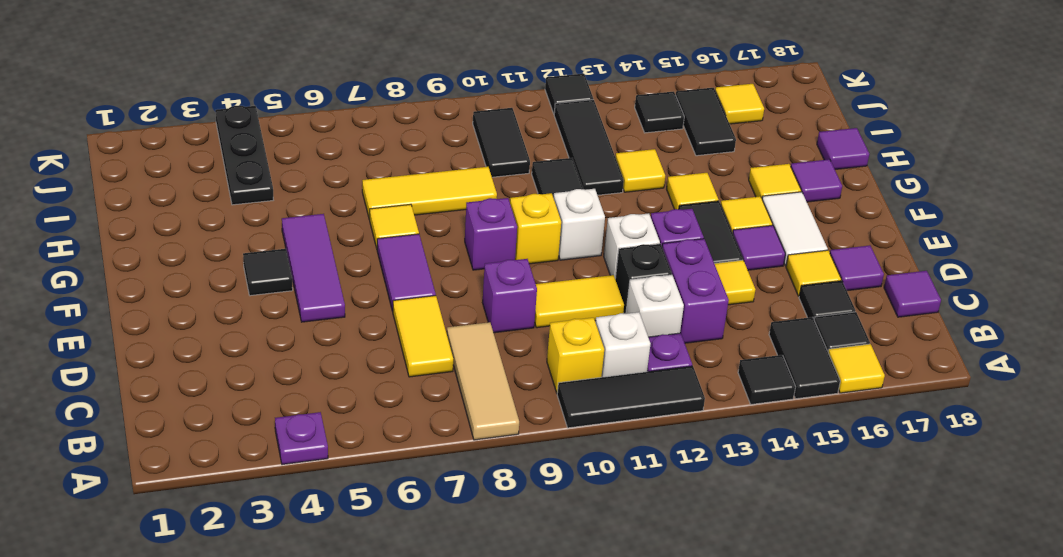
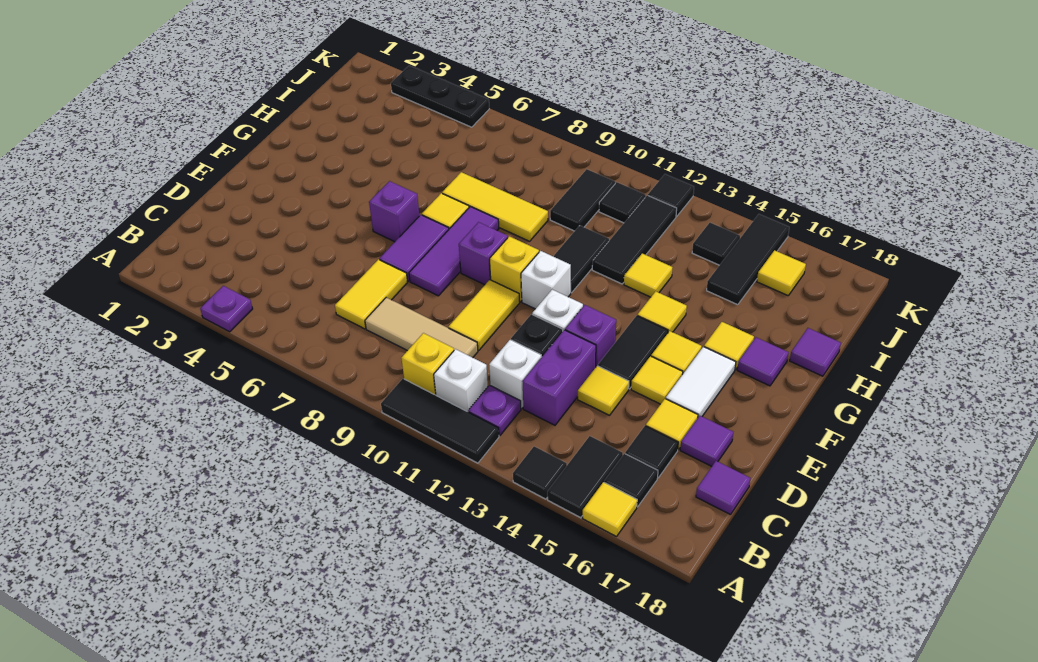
tan 1x3 tile [447,322,519,440] -> tan 1x3 tile turned to [365,298,478,358]
purple 1x1 brick [483,259,537,333] -> purple 1x1 brick moved to [369,181,419,242]
yellow 1x2 tile [534,275,624,328] -> yellow 1x2 tile turned to [448,280,520,350]
purple 1x3 tile [282,214,345,322] -> purple 1x3 tile moved to [409,207,499,296]
purple 1x1 tile [733,225,785,270] -> yellow 1x1 tile [631,356,683,404]
black 1x1 tile [243,249,293,296] -> black 1x1 tile moved to [599,182,646,223]
black 1x3 plate [215,106,273,205] -> black 1x3 plate turned to [391,66,489,127]
black 1x2 tile [676,88,736,156] -> black 1x3 tile [707,214,789,305]

